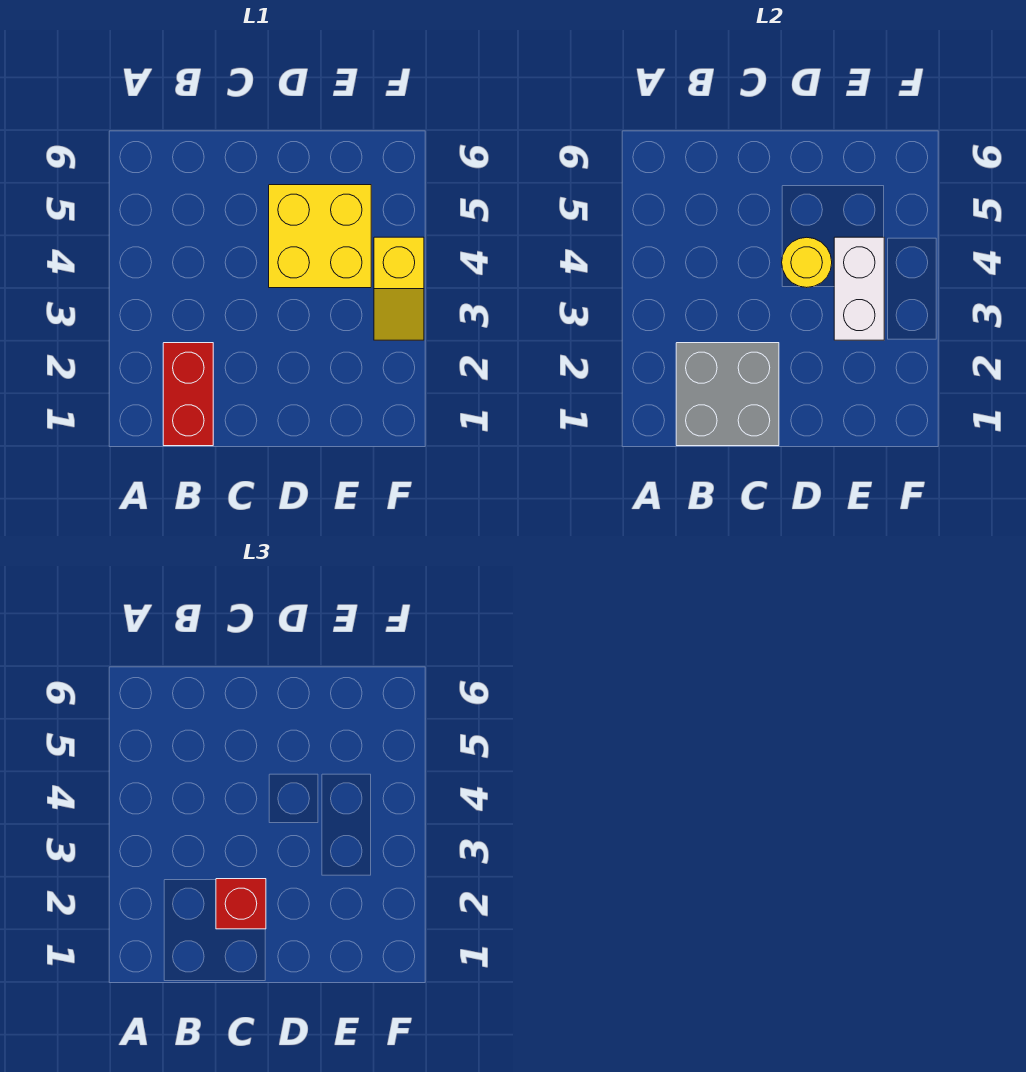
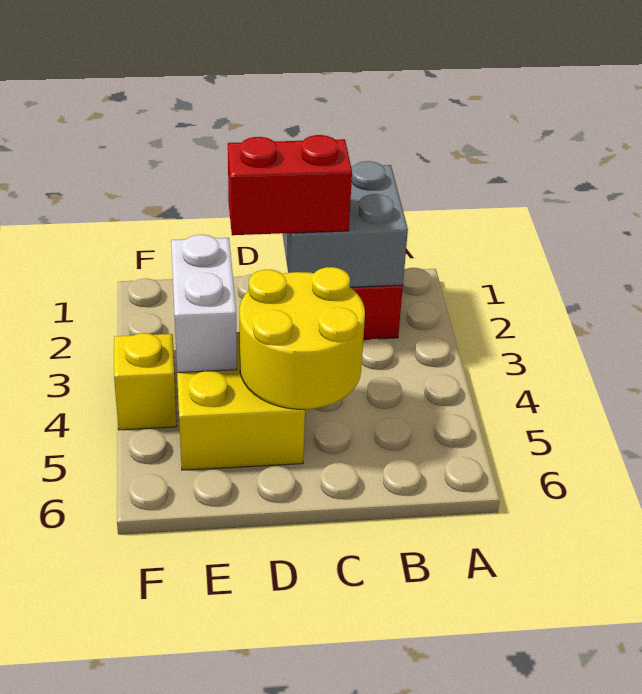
red 1x1 brick [216,879,266,929] -> red 1x2 brick [228,135,352,235]
yellow 1x1 round brick [782,237,832,288] -> yellow 2x2 round brick [240,267,365,409]

